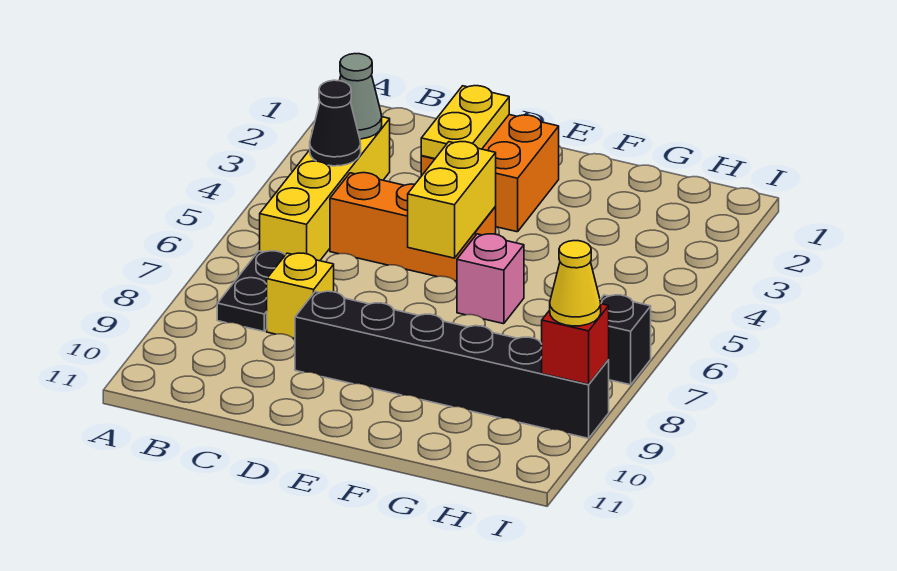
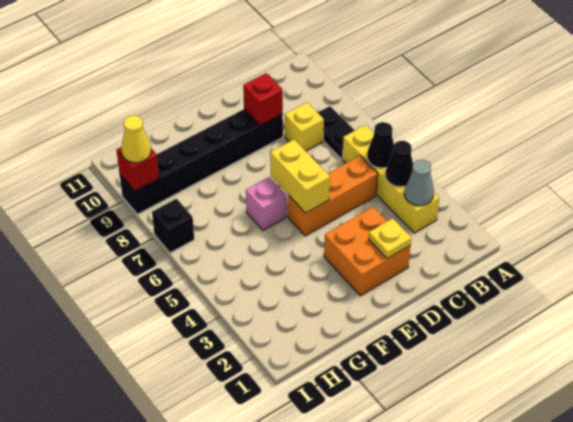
none -> black 1x1 cone [367,122,394,168]
yellow 1x2 plate [421,86,509,159] -> yellow 1x1 plate [369,218,411,259]
none -> red 1x1 brick [243,73,283,125]

